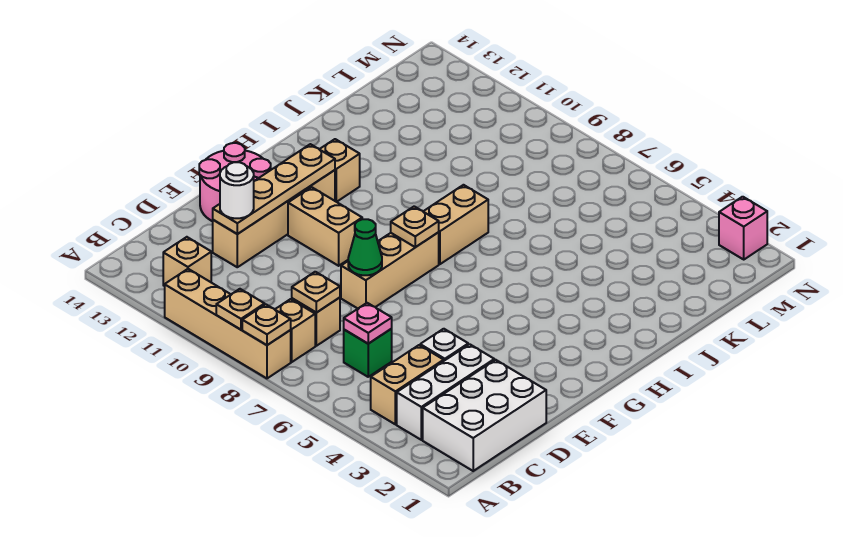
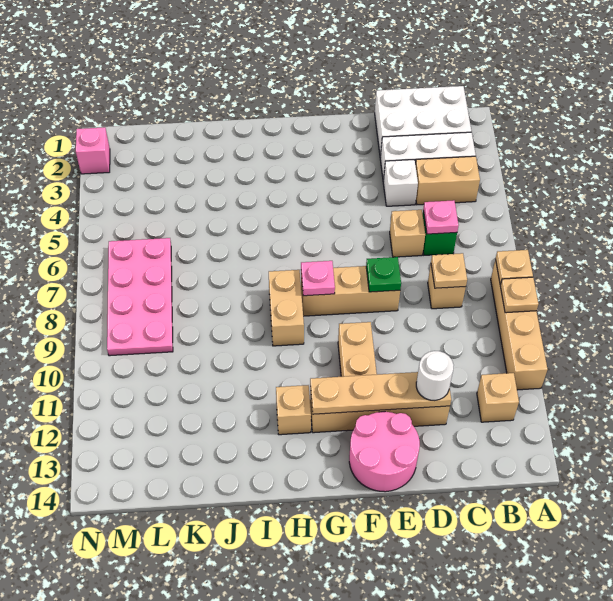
tan 1x1 brick [275,299,315,362] -> tan 1x1 brick moved to [390,210,425,257]
green 1x1 cone [348,219,382,275] -> green 1x1 plate [366,257,401,292]
tan 1x1 plate [391,206,439,247] -> pink 1x1 plate [301,261,335,296]
tan 1x2 brick [423,185,488,264] -> tan 1x2 brick turned to [269,270,304,346]
none -> pink 2x4 plate [107,238,173,356]

